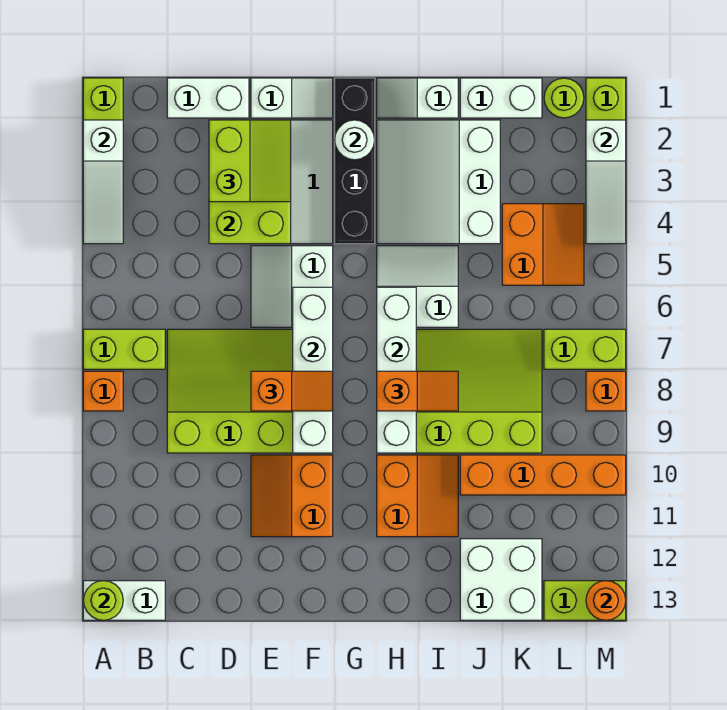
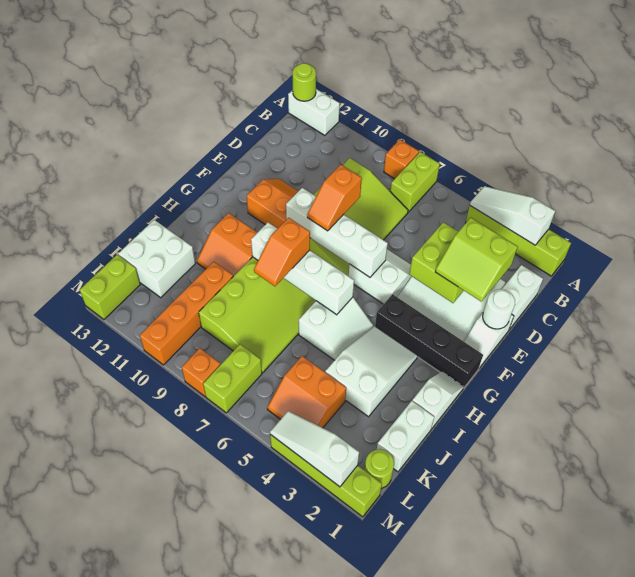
white 1x2 brick [83,581,165,620] -> white 1x2 brick turned to [288,89,340,135]
white 1x1 round brick [335,120,375,160] -> white 1x1 round brick moved to [483,289,515,329]
white 3x3 slope [377,120,500,244] -> white 2x3 slope [325,326,418,417]
orange 1x1 round brick [586,581,626,620] -> none

